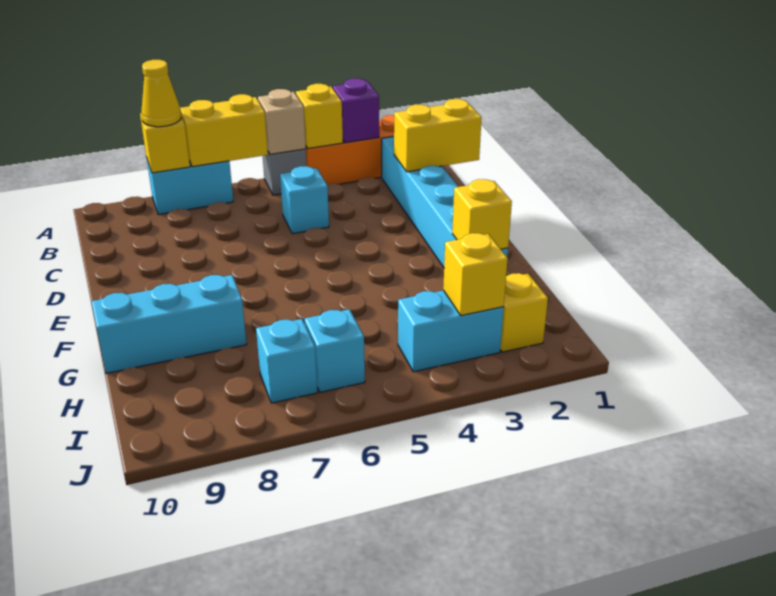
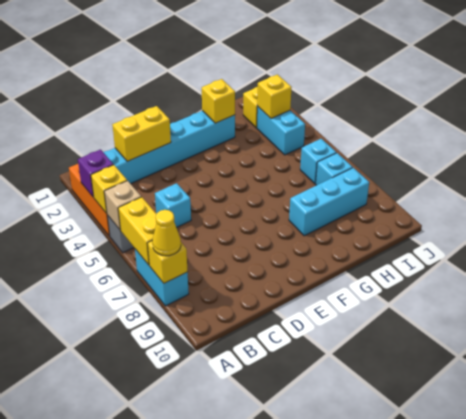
yellow 1x2 brick [394,99,482,172] -> yellow 1x2 brick turned to [112,106,171,162]
cyan 1x3 brick [91,275,247,373] -> cyan 1x3 brick turned to [289,168,369,236]

